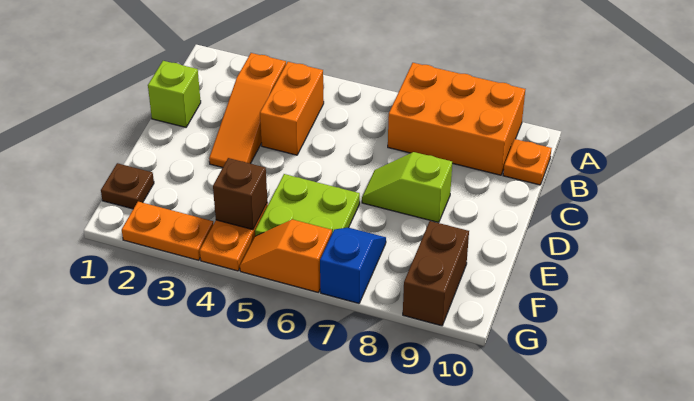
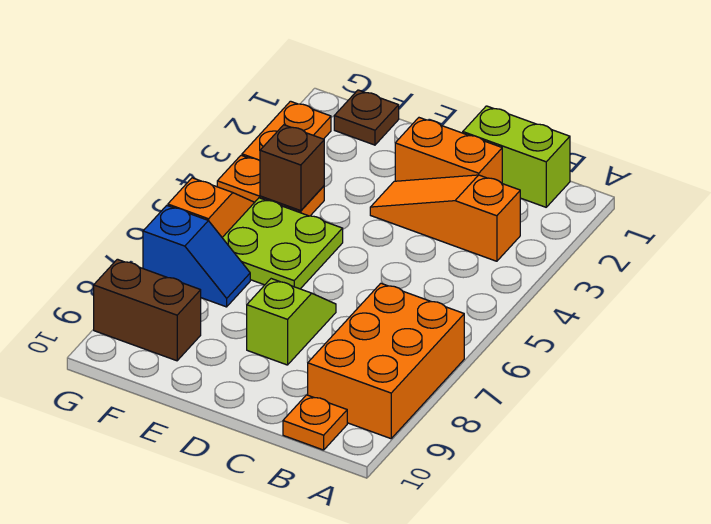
orange 1x2 brick [260,62,324,155] -> orange 1x2 brick moved to [395,118,502,183]
lime 1x1 brick [148,61,201,127] -> lime 1x2 brick [463,106,570,207]

